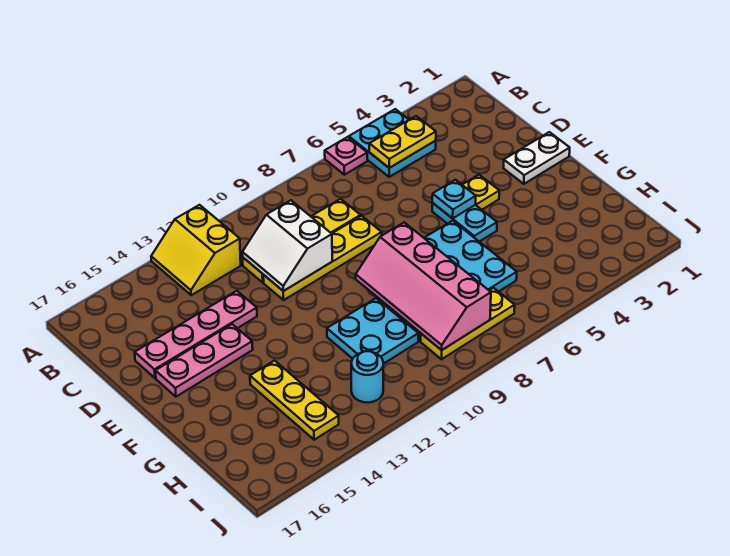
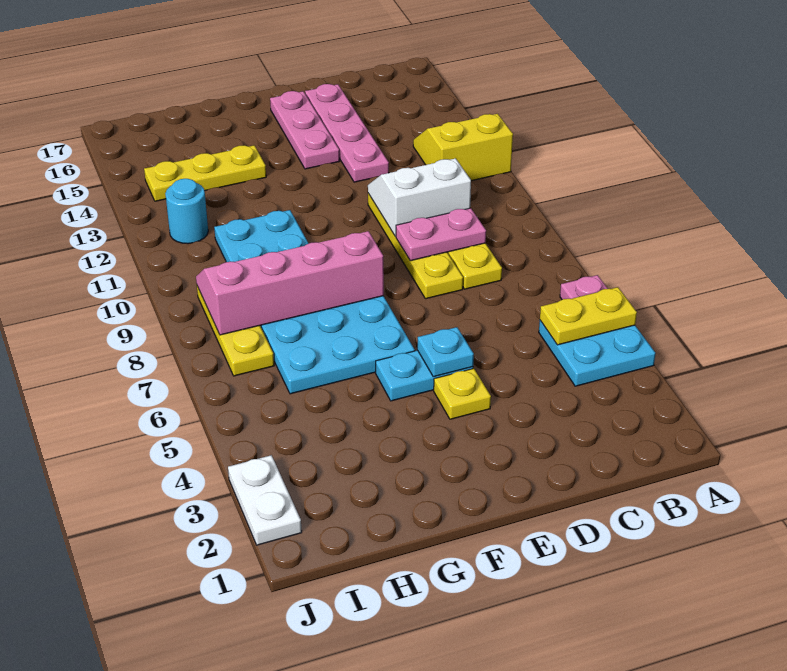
yellow 1x2 plate [369,116,436,168] -> yellow 1x2 plate turned to [540,287,637,345]
none -> pink 1x2 plate [396,208,486,261]
white 1x2 plate [504,132,570,184] -> white 1x2 plate moved to [228,455,302,545]

